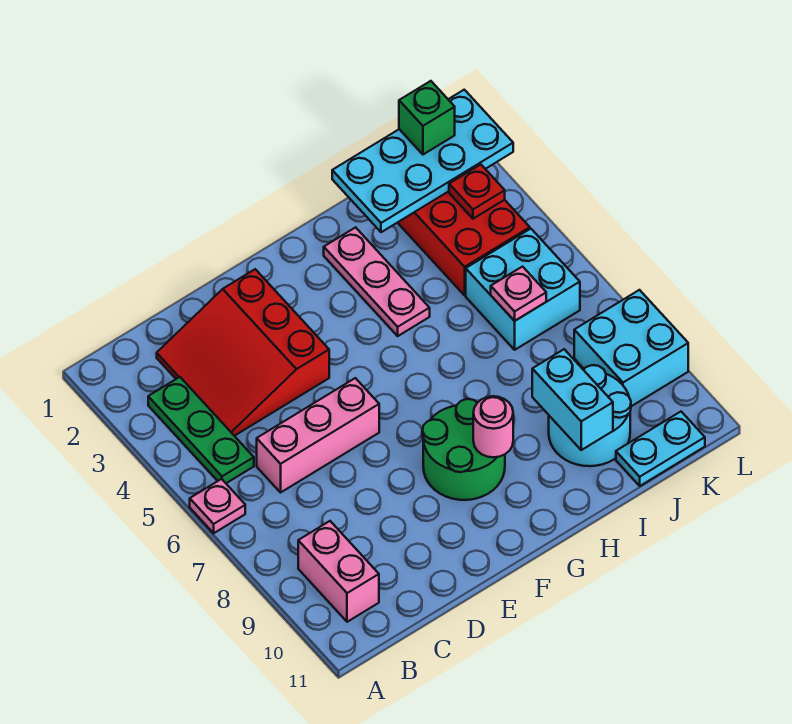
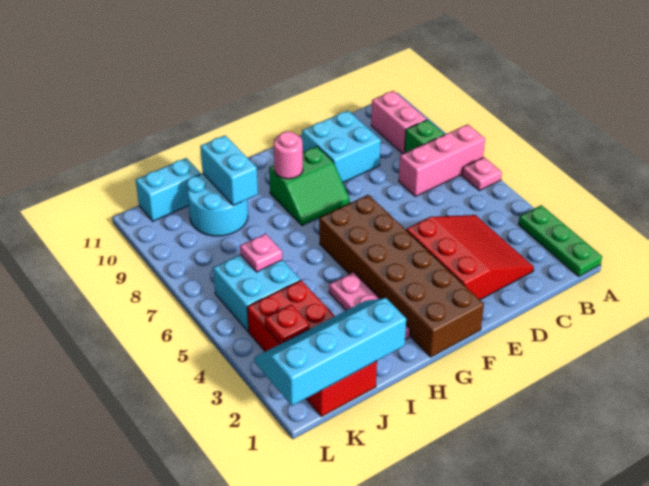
green 1x3 plate [148,377,254,483] -> green 1x3 plate moved to [518,205,602,276]
pink 1x3 brick [257,378,379,492] -> pink 1x3 brick moved to [399,124,485,197]
none -> brown 2x6 brick [319,195,484,357]
green 2x2 round brick [422,399,505,500] -> green 2x2 slope [269,146,350,226]
cyan 2x4 plate [332,90,513,232] -> cyan 2x4 slope [254,298,406,406]
cyan 1x2 plate [616,412,705,486] -> cyan 1x2 brick [136,158,201,221]
green 1x1 brick [399,81,455,155] -> green 1x1 brick moved to [405,120,444,153]
cyan 2x2 brick [574,290,688,406] -> cyan 2x2 brick moved to [302,111,381,182]

